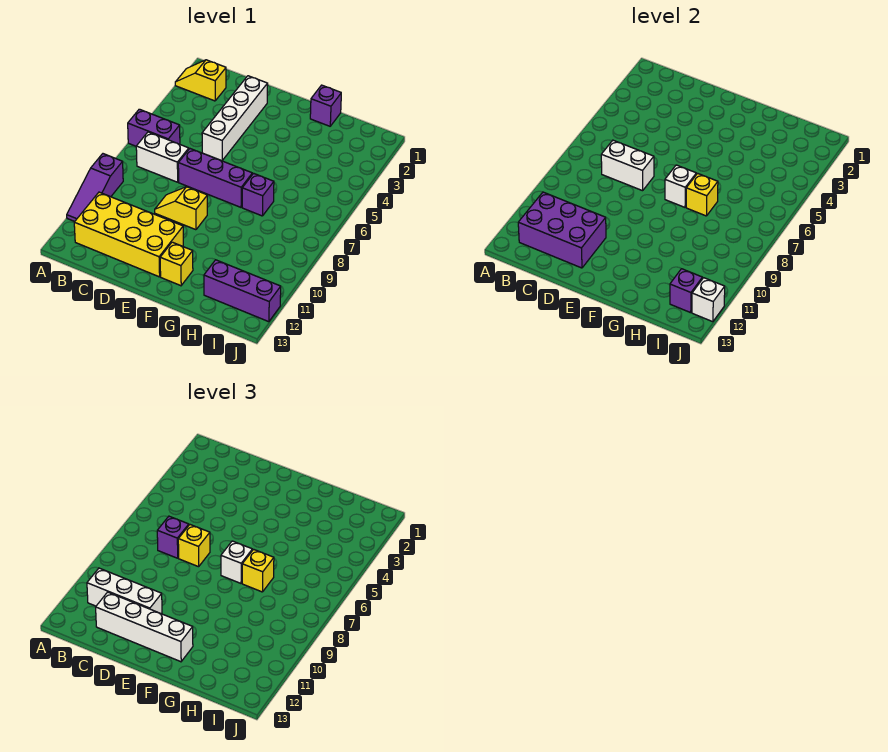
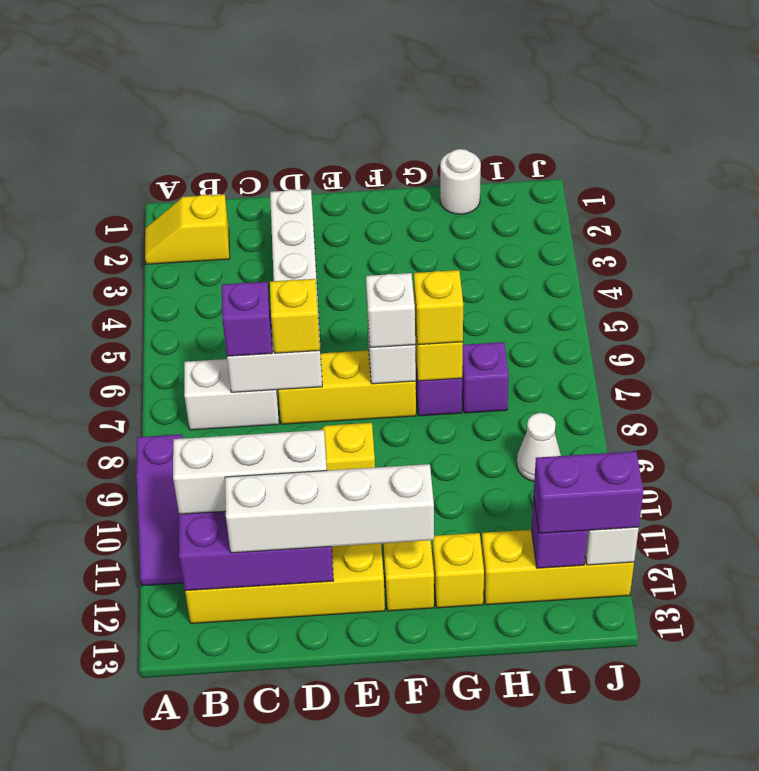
purple 1x2 brick [128,109,180,146] -> purple 1x2 brick moved to [534,451,643,533]
purple 1x3 brick [178,149,252,207] -> yellow 1x3 brick [278,350,416,424]
purple 1x1 brick [310,85,341,126] -> purple 1x1 brick moved to [462,342,509,413]
none -> yellow 1x1 brick [433,533,484,608]
none -> white 1x1 round brick [440,149,481,214]
purple 1x3 brick [204,260,281,322] -> yellow 1x3 brick [482,530,634,605]
none -> white 1x1 cone [517,413,561,481]

